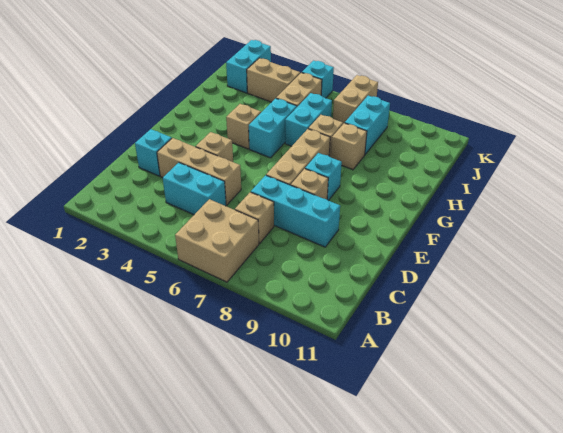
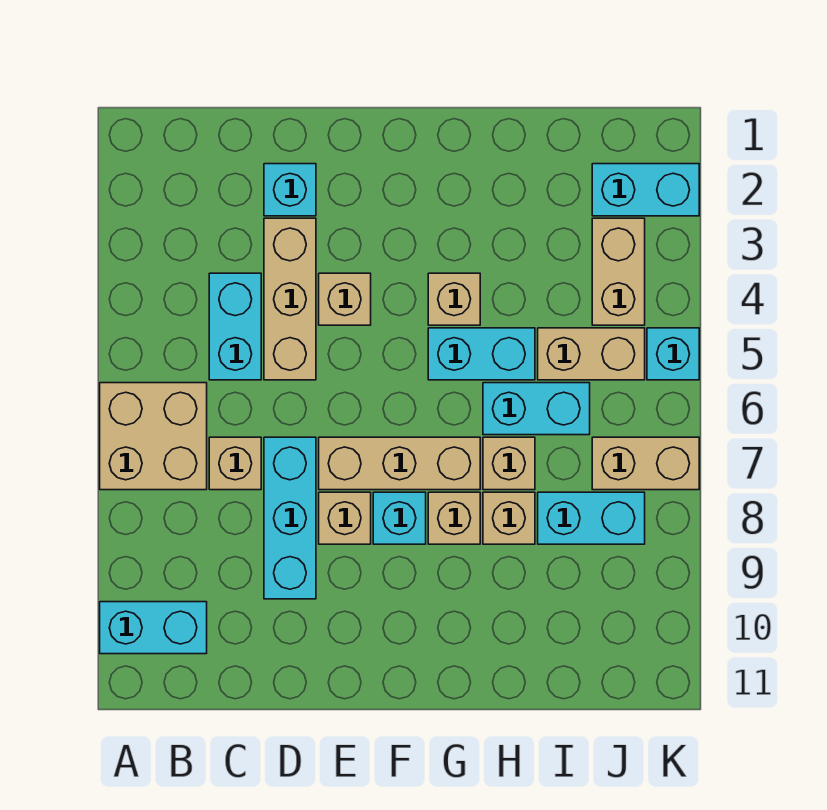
none -> cyan 1x2 brick [100,602,207,654]
none -> tan 1x1 brick [428,492,480,544]

